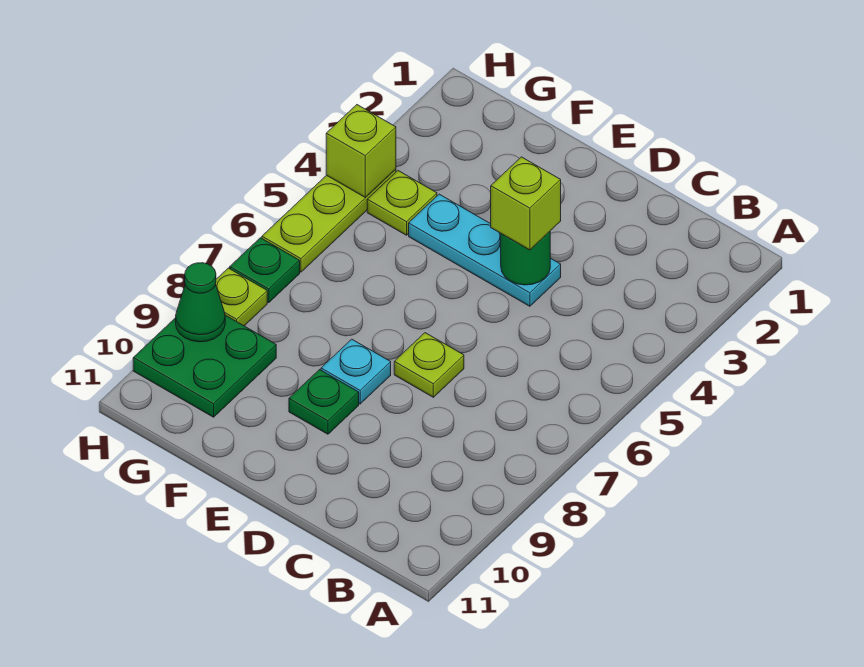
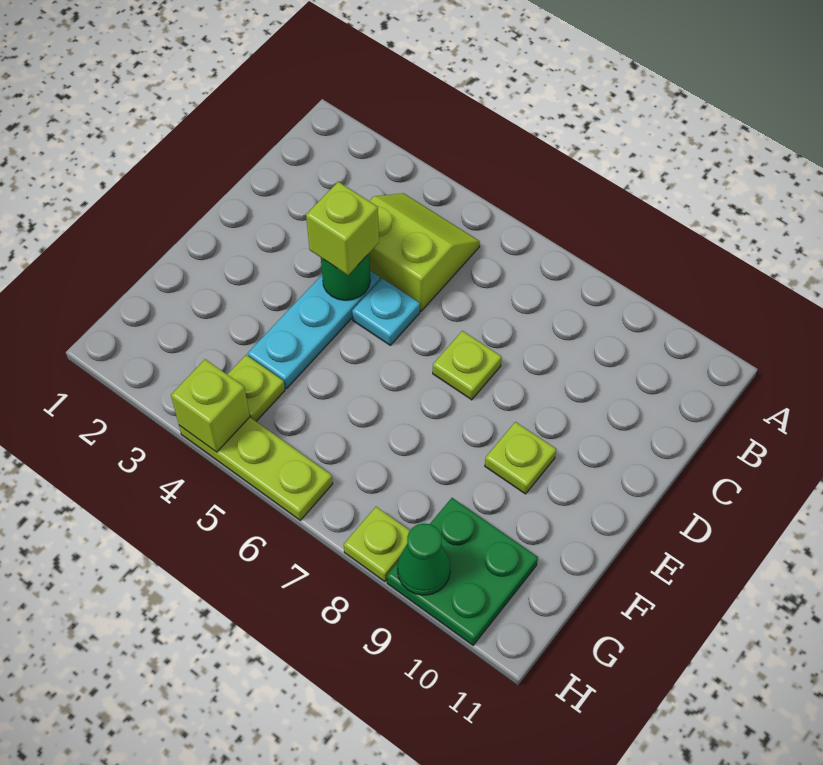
none -> lime 2x2 slope [369,193,480,311]
cyan 1x1 plate [321,339,391,404] -> cyan 1x1 plate moved to [352,278,420,345]
green 1x1 plate [289,370,359,434] -> lime 1x1 plate [485,422,556,494]
green 1x1 plate [230,238,300,303] -> none

